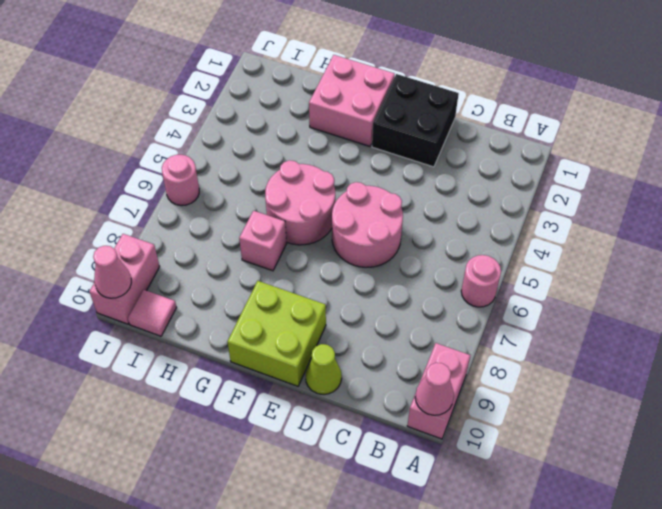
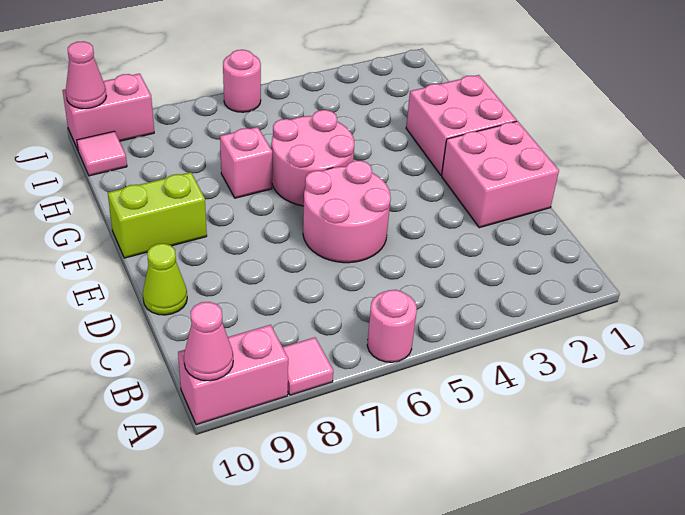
none -> pink 1x1 tile [283,337,333,395]
black 2x2 brick [372,74,459,167] -> pink 2x2 brick [442,121,559,228]
lime 2x2 brick [227,281,326,386] -> lime 1x2 brick [108,172,207,258]

